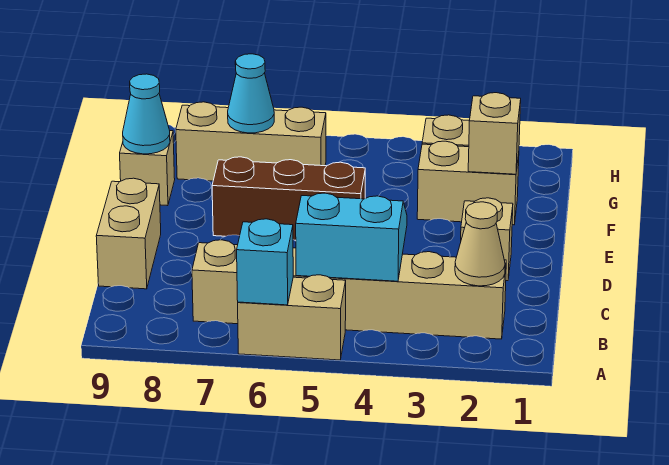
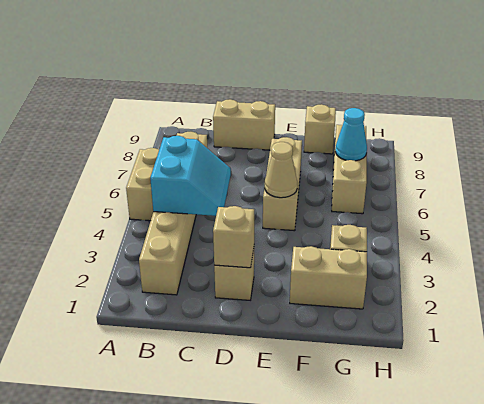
cyan 1x1 brick [237,219,293,305] -> none
tan 1x1 cone [455,202,505,286] -> tan 1x1 cone moved to [265,142,297,198]
brown 1x3 brick [212,157,365,240] -> tan 1x3 brick [263,137,302,231]
tan 1x2 brick [417,141,519,225] -> tan 1x2 brick turned to [290,246,367,309]
tan 1x1 brick [468,93,521,174] -> tan 1x1 brick moved to [213,206,254,268]
cyan 1x1 cone [123,74,170,154] -> none

